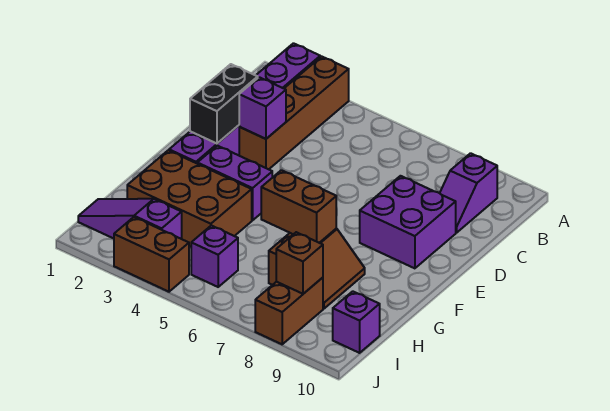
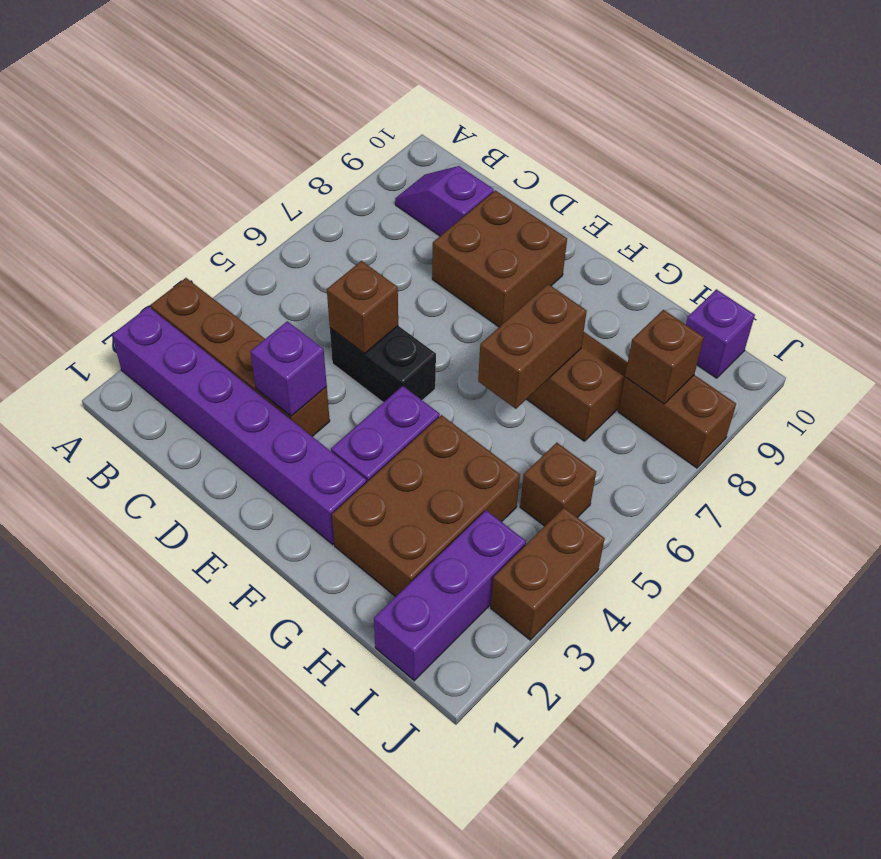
purple 1x2 slope [440,153,497,233] -> purple 1x2 slope turned to [395,166,494,236]
black 1x2 brick [190,64,258,144] -> black 1x2 brick moved to [330,326,436,402]
none -> brown 1x1 brick [327,261,398,354]
purple 2x2 brick [360,176,456,268] -> brown 2x2 brick [432,191,567,327]
purple 1x3 slope [78,199,182,239] -> purple 1x3 brick [374,510,526,681]
purple 1x1 brick [191,225,238,287] -> brown 1x1 brick [520,443,596,526]

